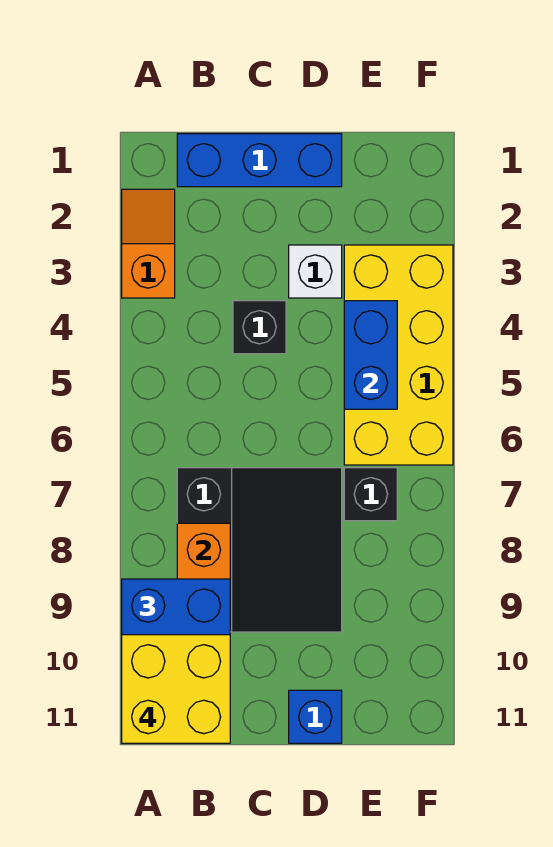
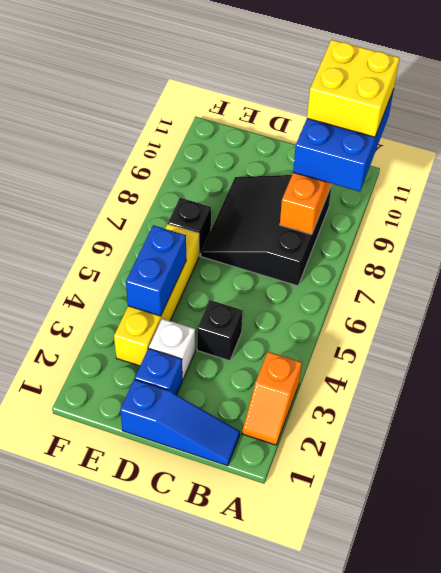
blue 1x3 brick [177,134,342,187] -> blue 1x3 slope [120,379,240,466]
blue 1x1 brick [289,690,342,743] -> blue 1x1 brick moved to [135,348,182,395]
yellow 2x4 brick [344,245,453,465] -> yellow 1x4 brick [114,224,199,366]

